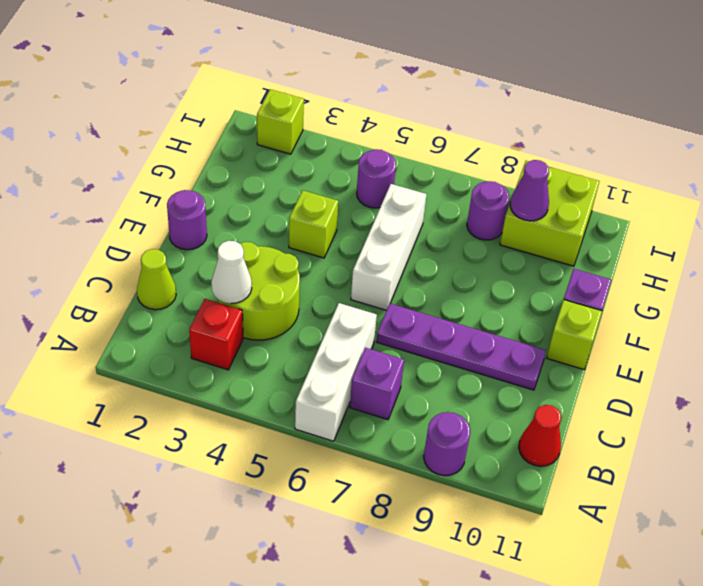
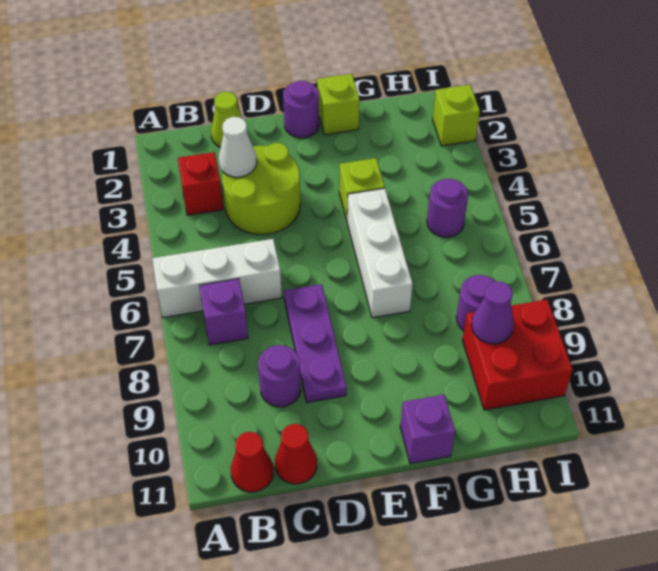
purple 1x1 round brick [424,412,470,476] -> purple 1x1 round brick moved to [258,345,301,407]
none -> red 1x1 cone [275,424,317,484]
purple 1x4 plate [377,304,546,390] -> purple 1x3 plate [284,284,347,402]
white 1x3 brick [351,184,427,310] -> white 1x3 brick turned to [347,188,413,318]
lime 1x1 brick [547,300,602,370] -> lime 1x1 brick moved to [317,74,360,135]
lime 2x2 brick [500,161,600,266] -> red 2x2 brick [463,300,573,410]

